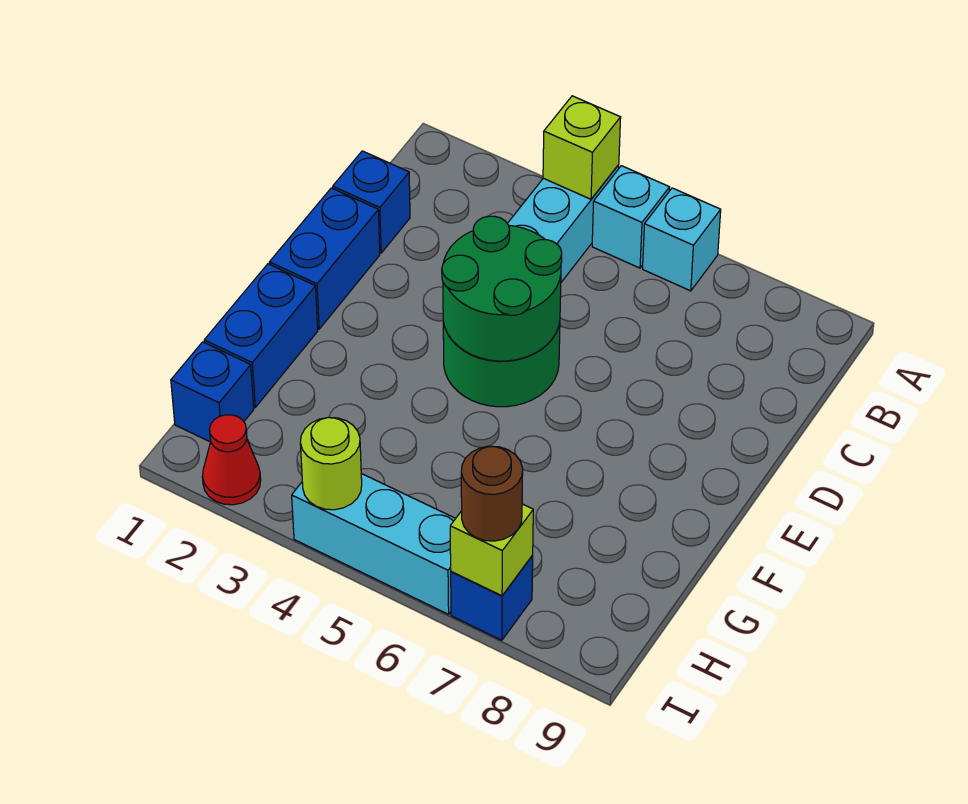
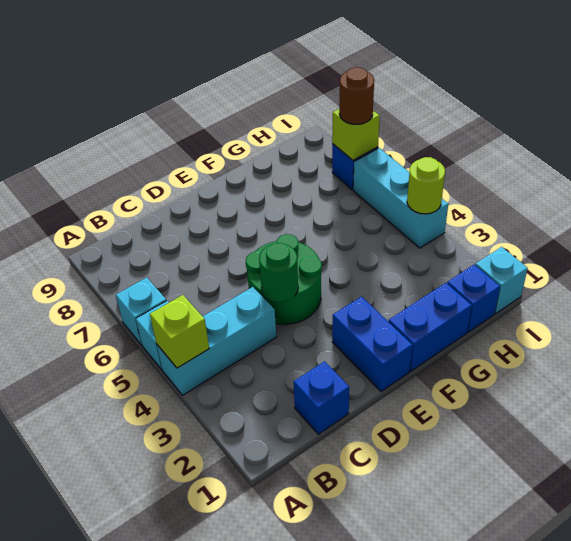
blue 1x2 brick [269,188,380,329] -> blue 1x2 brick turned to [332,297,413,392]
green 2x2 round brick [442,216,562,361] -> green 1x1 round brick [259,243,298,302]
none -> cyan 1x1 brick [475,247,528,313]
red 1x1 cone [202,415,261,505] -> none

